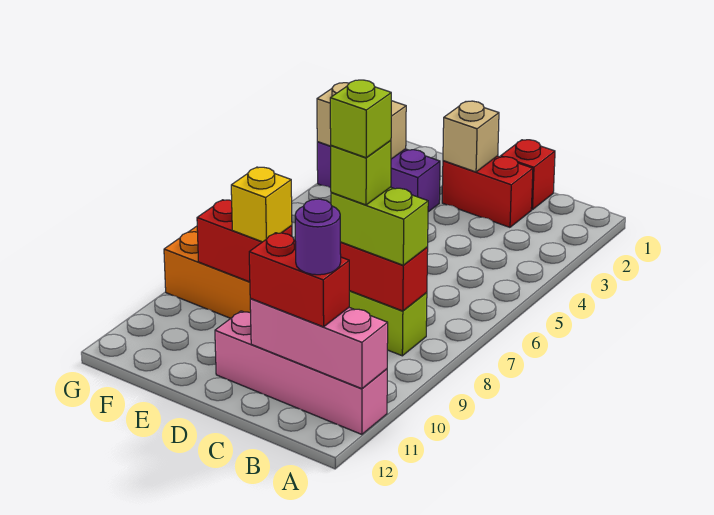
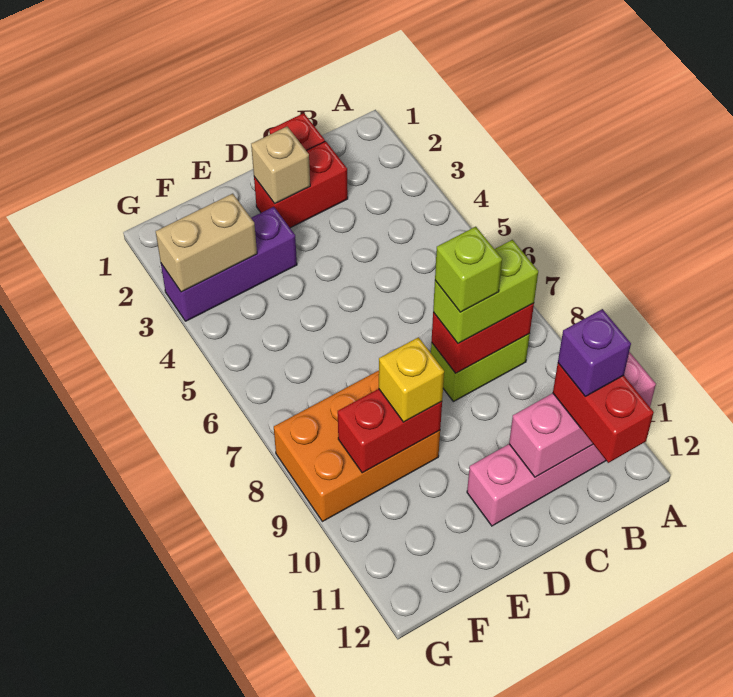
red 1x2 brick [249,233,349,327] -> red 1x2 brick turned to [553,363,654,463]
purple 1x1 round brick [295,199,341,275] -> purple 1x1 brick [558,309,631,396]
lime 1x1 brick [330,80,391,158] -> none

